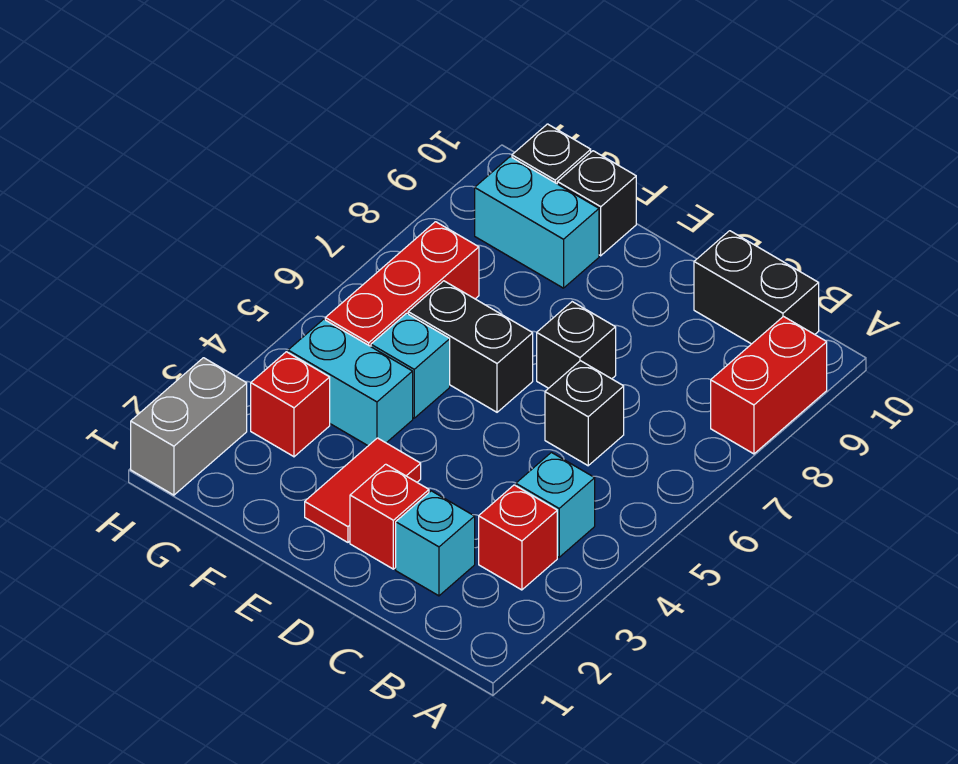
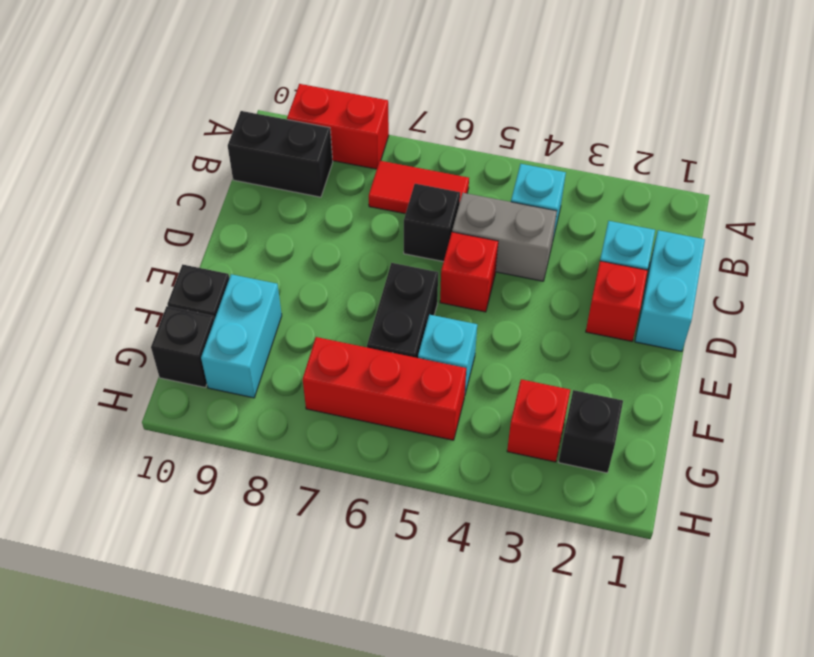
red 1x1 brick [479,485,557,590] -> red 1x1 brick moved to [440,232,498,312]
black 1x2 brick [694,231,819,344] -> black 1x2 brick turned to [228,111,333,197]
black 1x1 brick [537,302,616,388] -> black 1x1 brick moved to [559,390,623,473]
red 1x2 tile [305,438,421,542] -> red 1x2 tile moved to [369,161,469,214]
cyan 1x2 brick [288,319,413,446] -> cyan 1x2 brick moved to [635,230,705,351]
grey 1x2 brick [131,358,247,495] -> grey 1x2 brick moved to [452,193,557,281]

